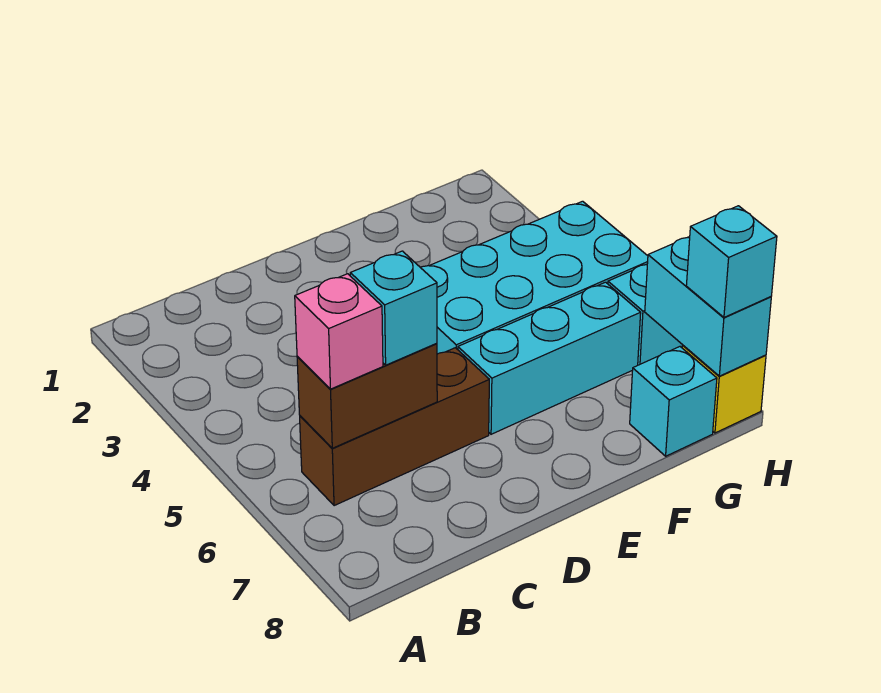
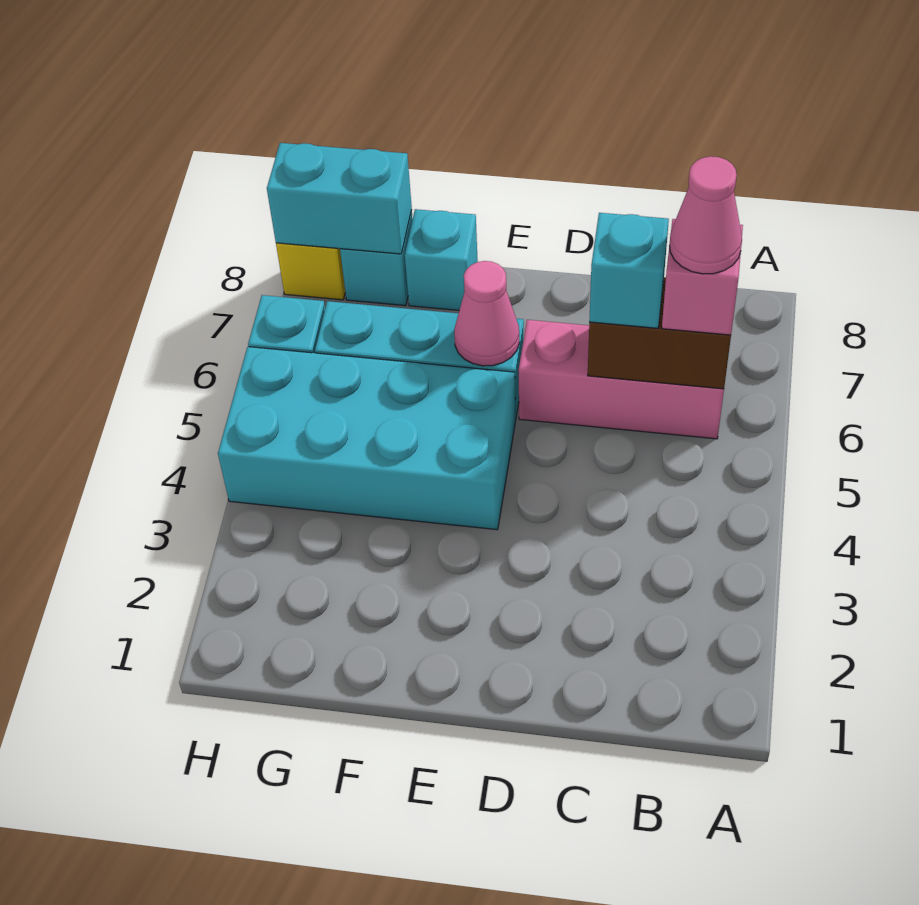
brown 1x3 brick [300,348,489,506] -> pink 1x3 brick [519,320,724,439]
none -> pink 1x1 cone [670,156,742,274]
none -> pink 1x1 cone [454,261,519,366]
cyan 1x2 brick [645,237,771,376] -> cyan 1x2 brick turned to [267,143,412,254]
cyan 1x1 brick [686,206,777,317] -> cyan 1x1 brick moved to [405,209,478,310]

